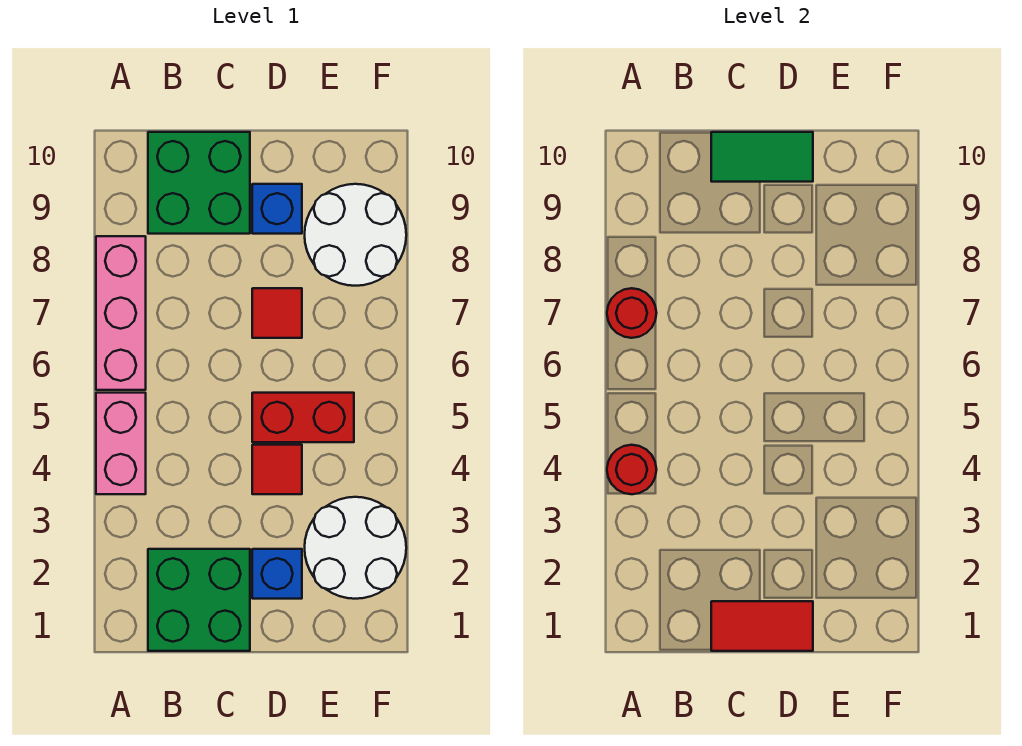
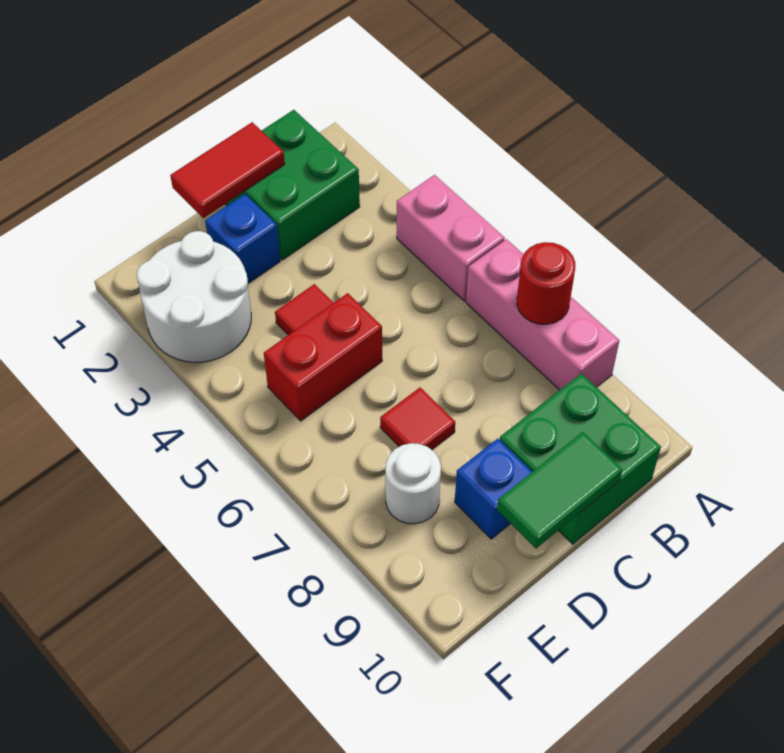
red 1x1 round brick [607,445,657,494] -> none
white 2x2 round brick [305,184,406,286] -> white 1x1 round brick [385,443,441,524]

